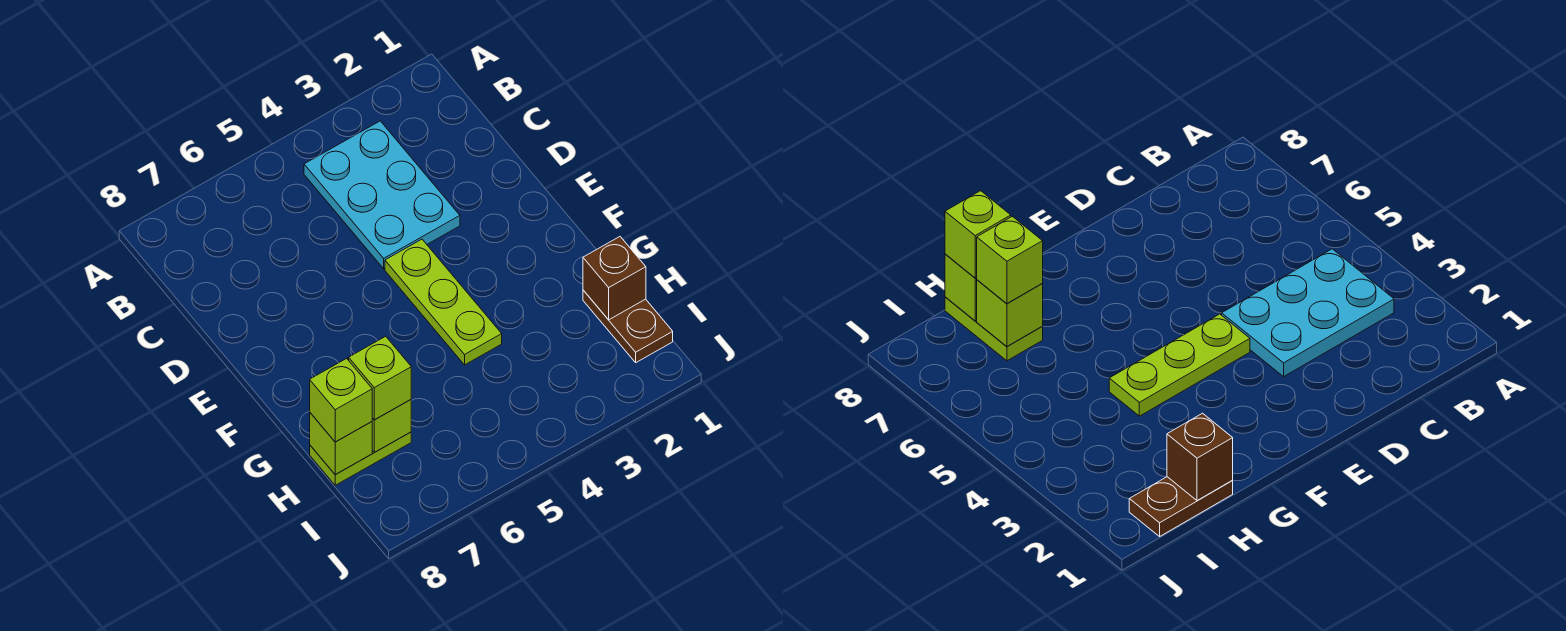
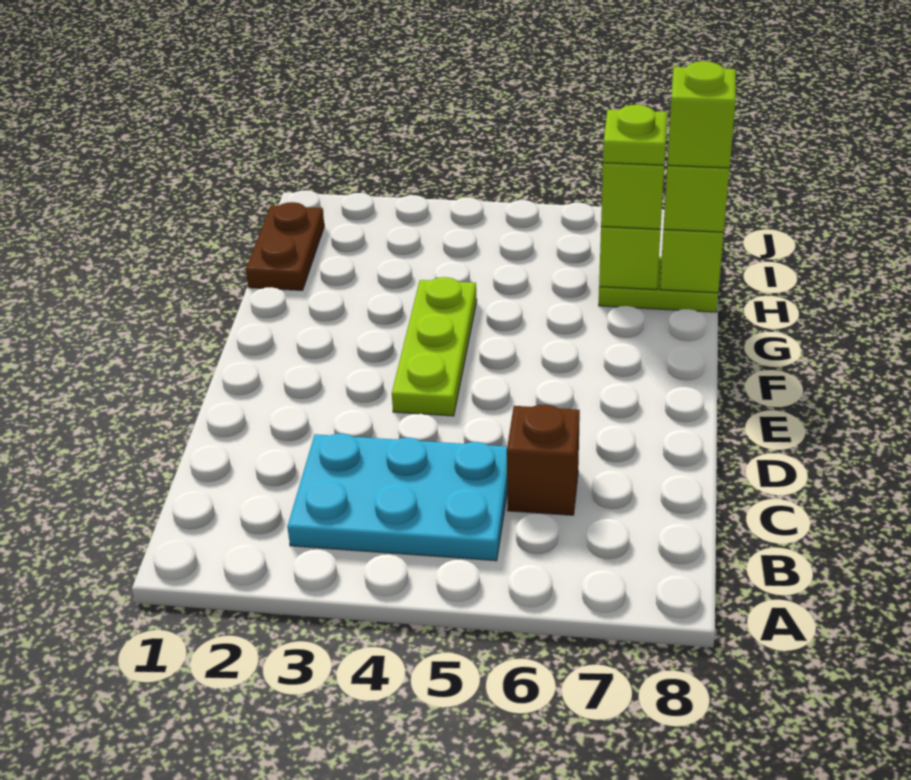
cyan 2x3 plate [304,121,460,269] -> cyan 2x3 plate turned to [287,433,507,561]
brown 1x1 brick [583,237,646,320] -> brown 1x1 brick moved to [507,404,580,515]
none -> lime 1x1 plate [603,105,668,165]
none -> lime 1x1 brick [668,61,736,168]

